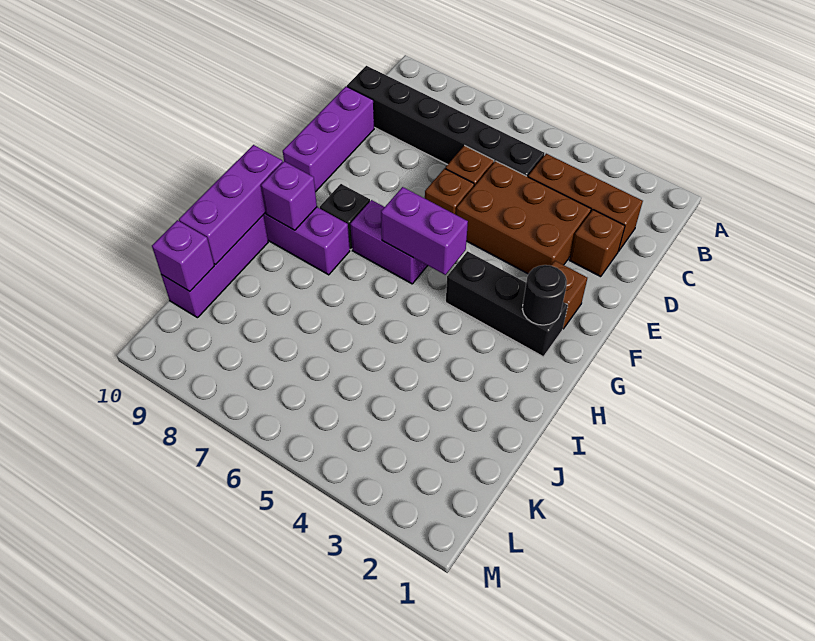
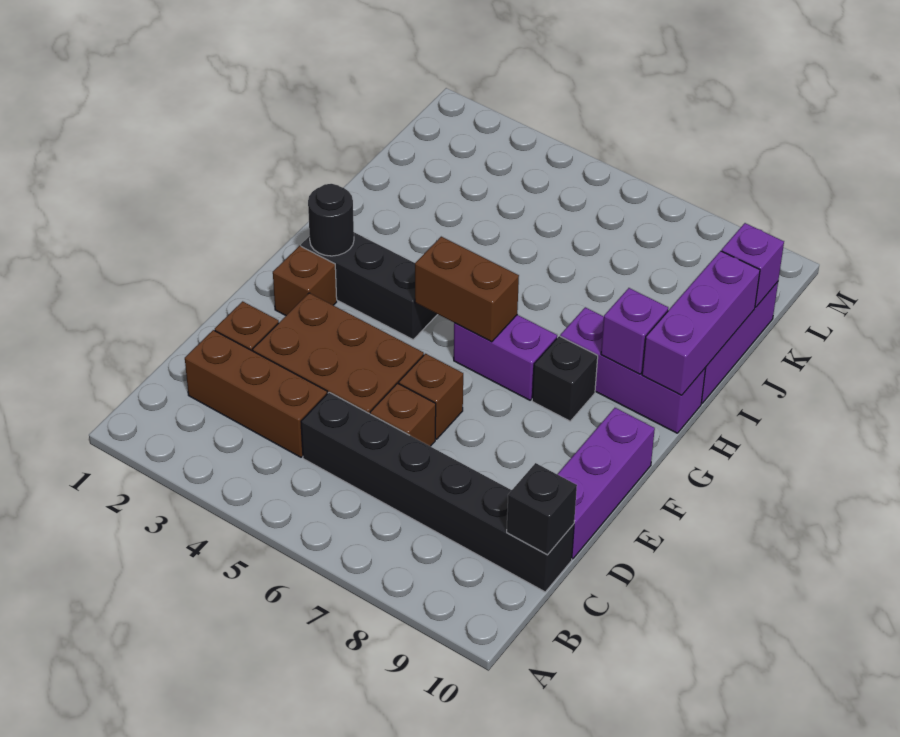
none -> black 1x1 brick [507,463,577,555]
purple 1x2 brick [381,187,468,275] -> brown 1x2 brick [415,237,519,342]

